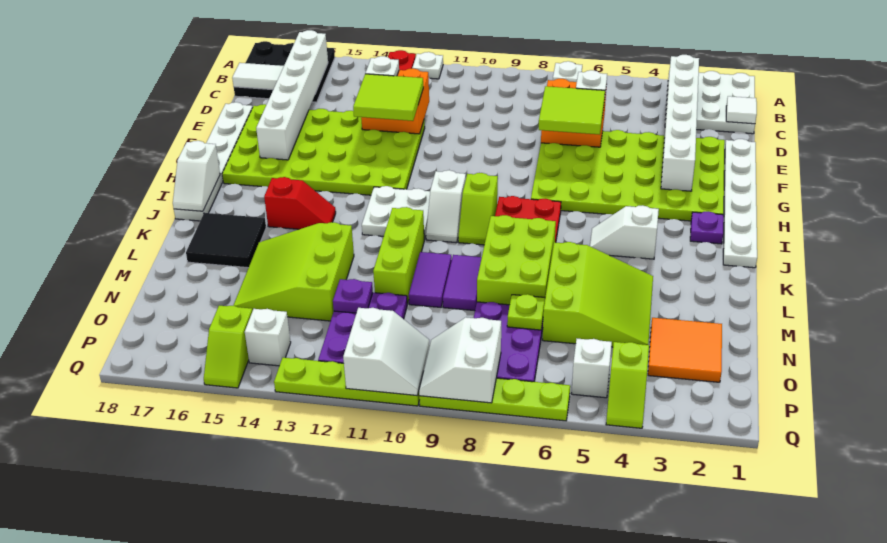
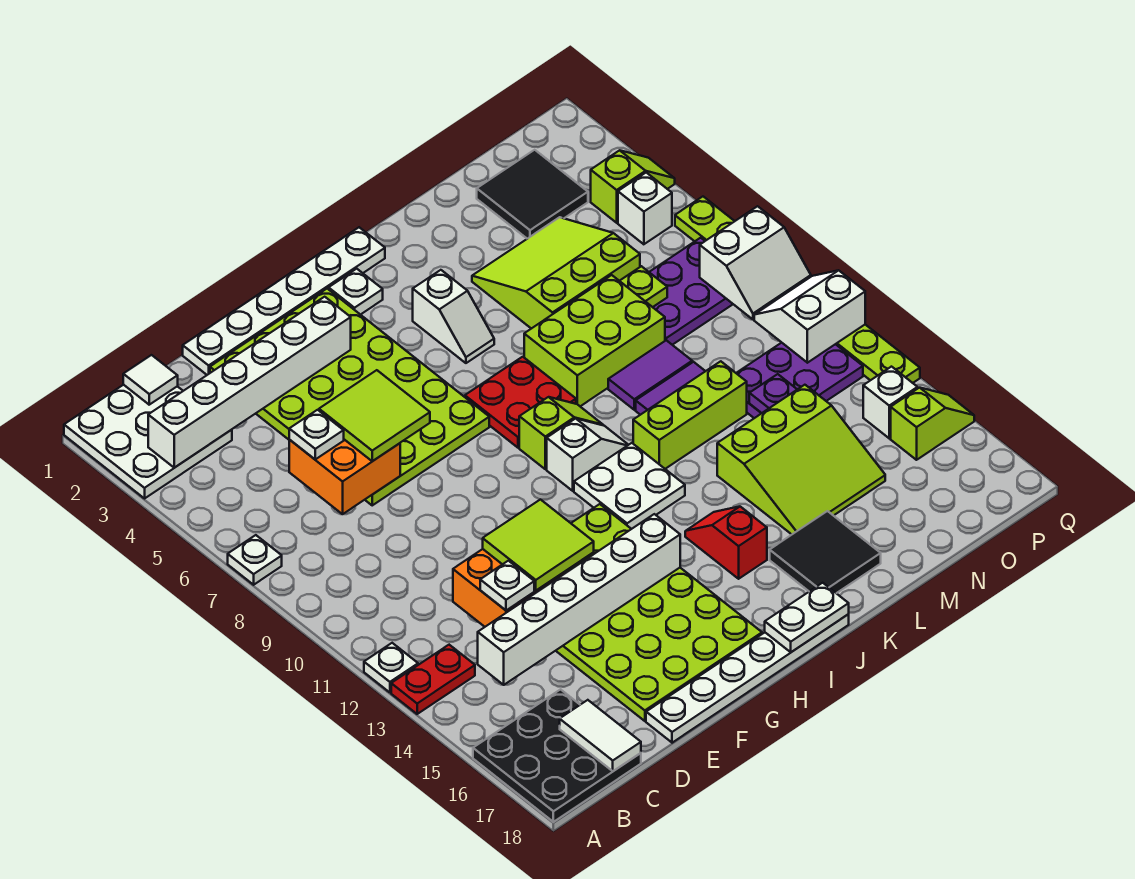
white 1x6 brick [256,30,328,160] -> white 1x6 brick moved to [478,514,680,685]
purple 1x1 plate [690,211,724,244] -> white 1x1 plate [329,269,383,315]
white 1x2 slope [173,141,220,211] -> white 1x2 plate [765,583,849,652]
orange 2x2 tile [648,318,722,382] -> black 2x2 tile [477,150,588,239]

